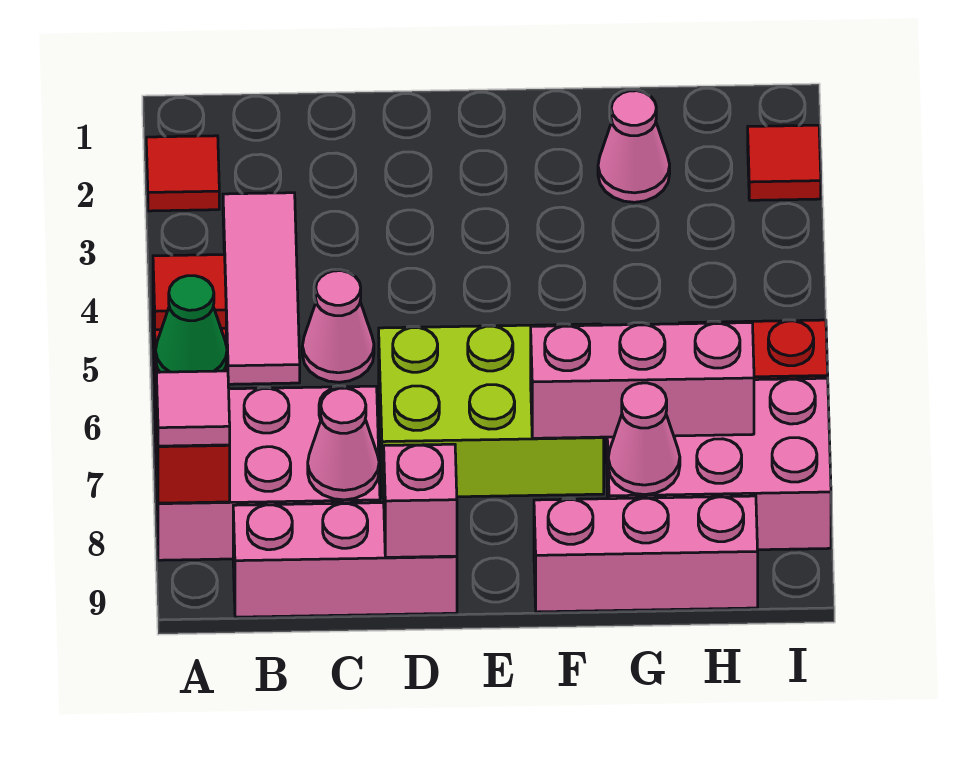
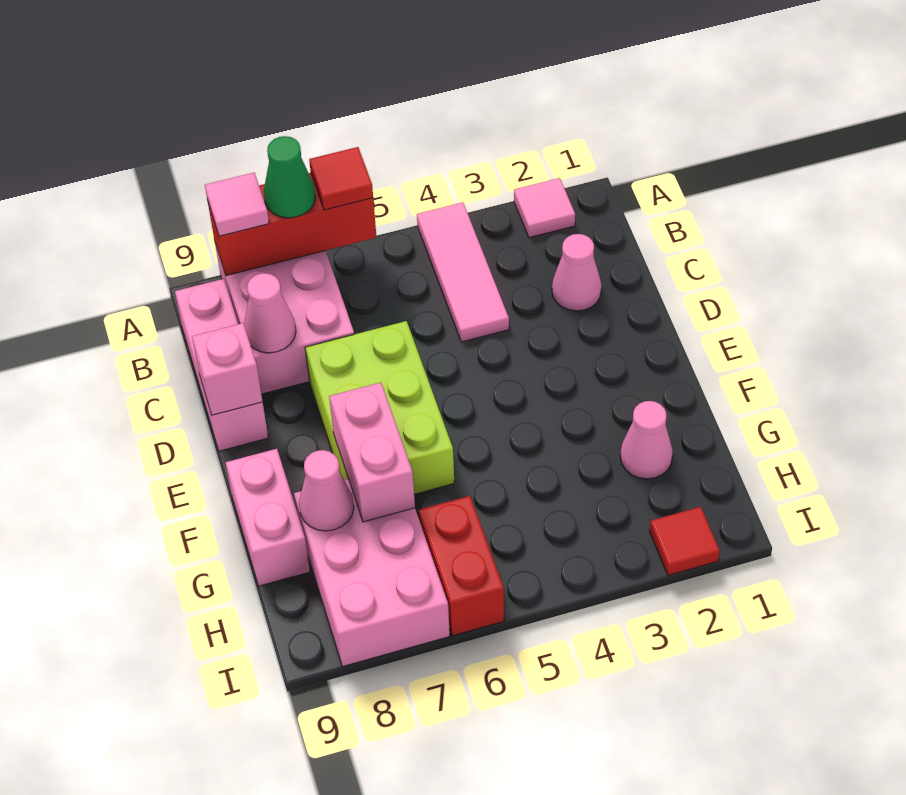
red 1x1 tile [146,136,219,211] -> pink 1x1 tile [514,178,575,238]
pink 1x3 tile [223,193,300,384] -> pink 1x3 tile turned to [417,202,509,342]
pink 1x1 cone [302,271,374,382] -> pink 1x1 cone moved to [552,234,602,311]
pink 1x3 brick [531,323,754,438] -> pink 1x2 brick [329,383,415,522]
pink 1x3 brick [534,496,758,612] -> pink 1x2 brick [226,449,310,586]

